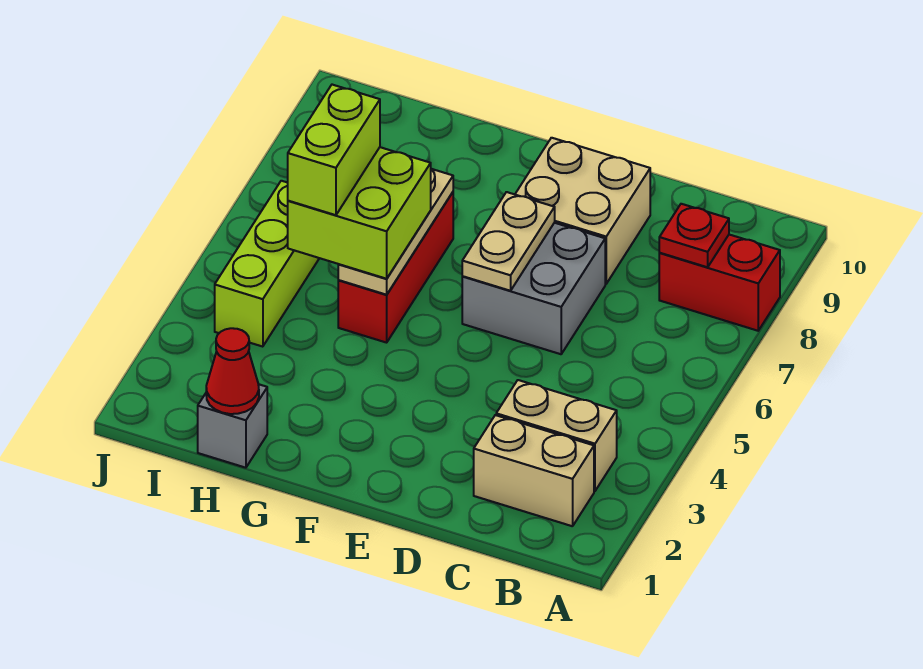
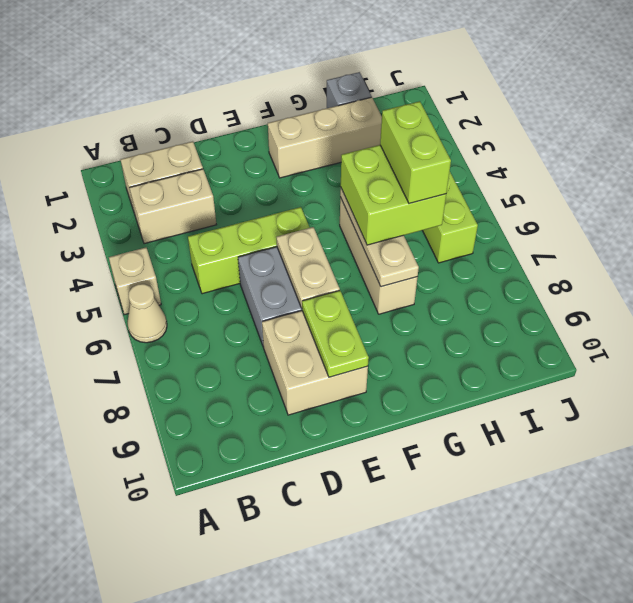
none -> tan 1x1 brick [109,248,161,315]
none -> tan 1x1 cone [128,284,167,343]
red 1x2 brick [659,235,780,331] -> none
red 1x1 plate [659,204,729,267] -> none
none -> lime 1x3 brick [188,207,310,294]
none -> lime 1x2 plate [302,291,369,377]
none -> tan 1x3 brick [268,97,382,178]
red 1x3 brick [338,192,453,343] -> tan 1x3 brick [340,197,418,314]
red 1x1 cone [206,328,259,414] -> none

